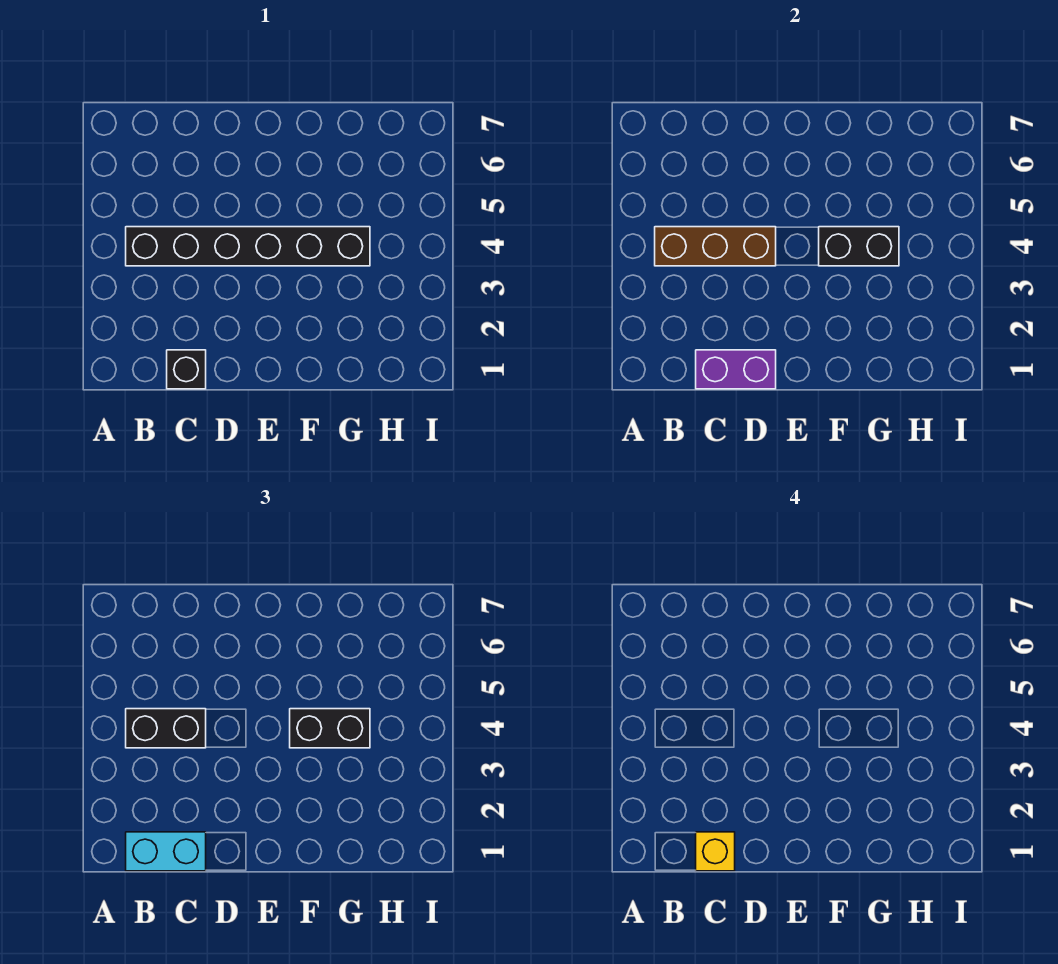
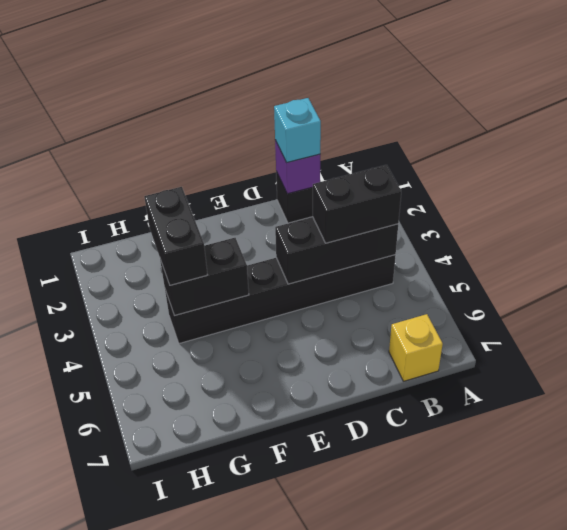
cyan 1x2 brick [126,832,206,871] -> cyan 1x1 brick [274,98,321,162]
brown 1x3 brick [655,227,776,266] -> black 1x3 brick [275,217,398,284]
purple 1x2 brick [696,350,776,389] -> purple 1x1 brick [275,140,320,194]
yellow 1x1 brick [696,832,735,871] -> yellow 1x1 brick moved to [389,314,443,381]
black 1x2 brick [290,709,370,748] -> black 1x2 brick turned to [144,187,207,285]

